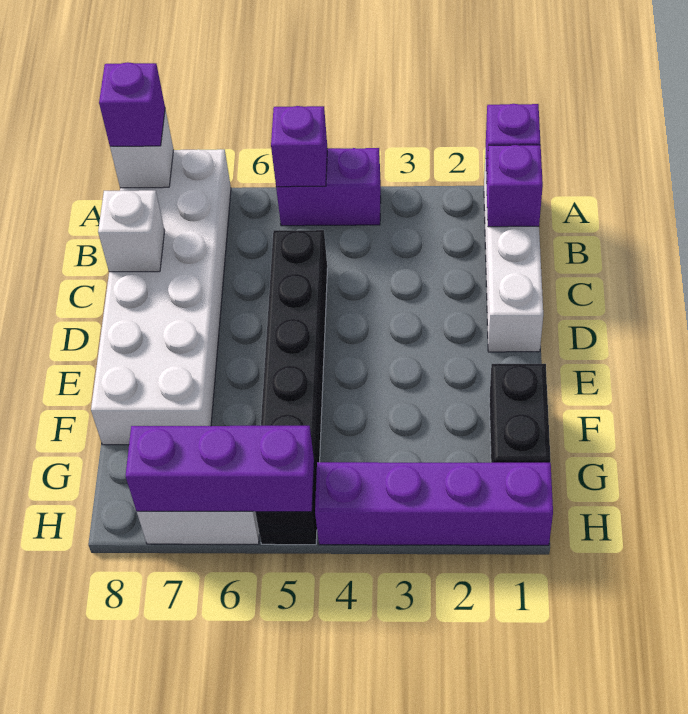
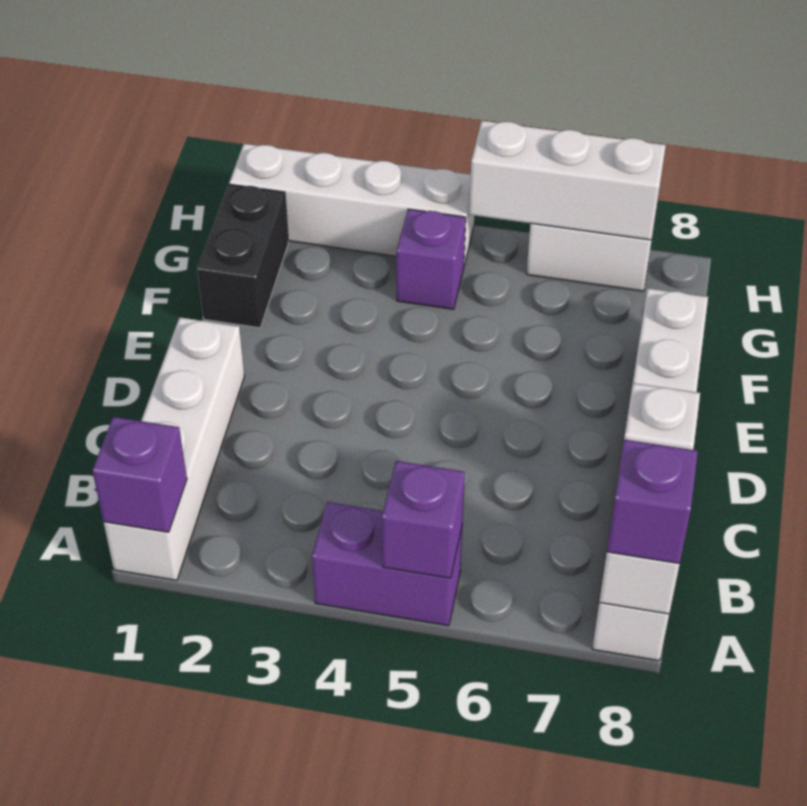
white 2x6 brick [91,149,231,445] -> white 1x6 brick [592,288,708,661]
purple 1x1 brick [486,145,543,227] -> purple 1x1 brick moved to [396,209,466,309]
black 1x6 brick [255,230,327,545] -> none
purple 1x4 brick [315,462,553,545] -> white 1x4 brick [229,144,474,265]
purple 1x3 brick [126,426,314,512] -> white 1x3 brick [469,121,666,240]

